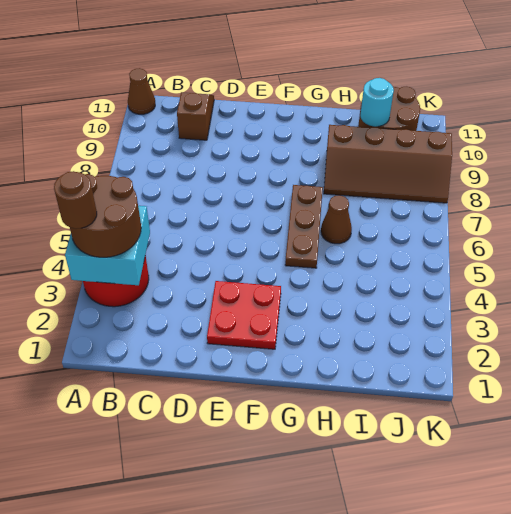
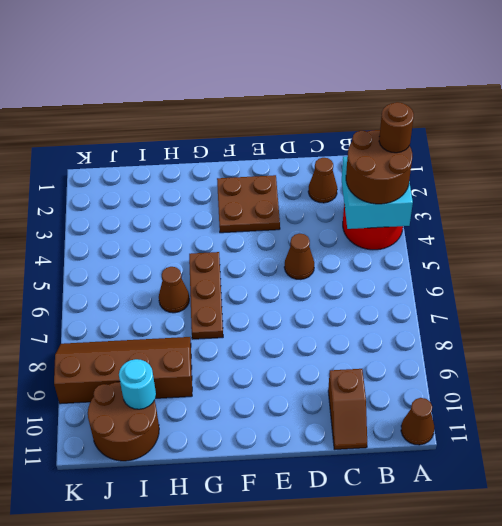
none -> brown 1x1 cone [308,158,337,203]
none -> brown 1x1 cone [284,234,314,279]
red 2x2 plate [207,281,281,349] -> brown 2x2 plate [217,175,280,233]

